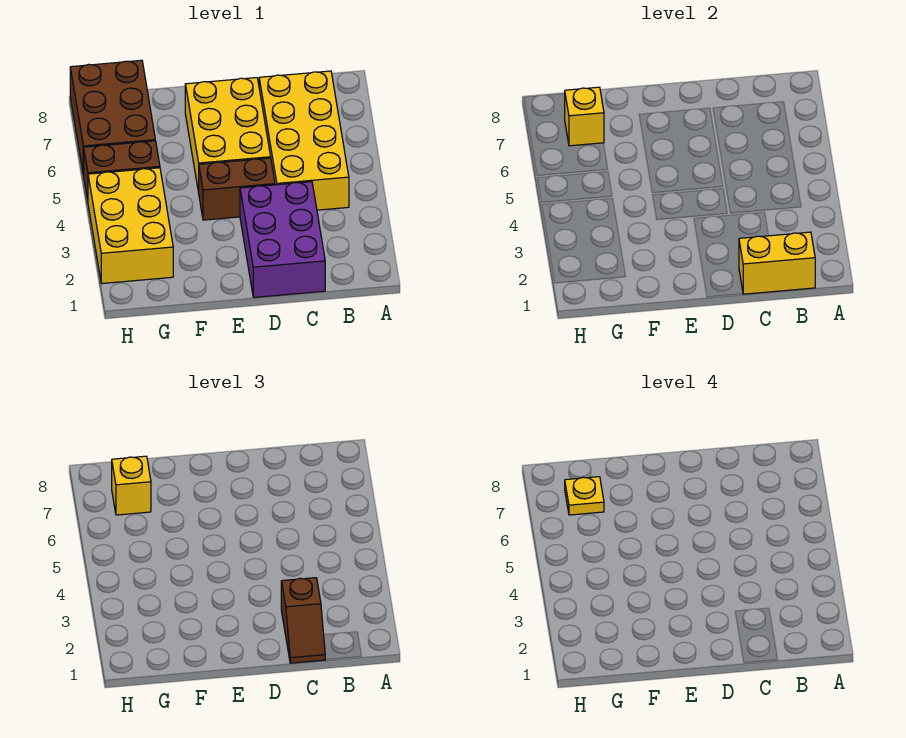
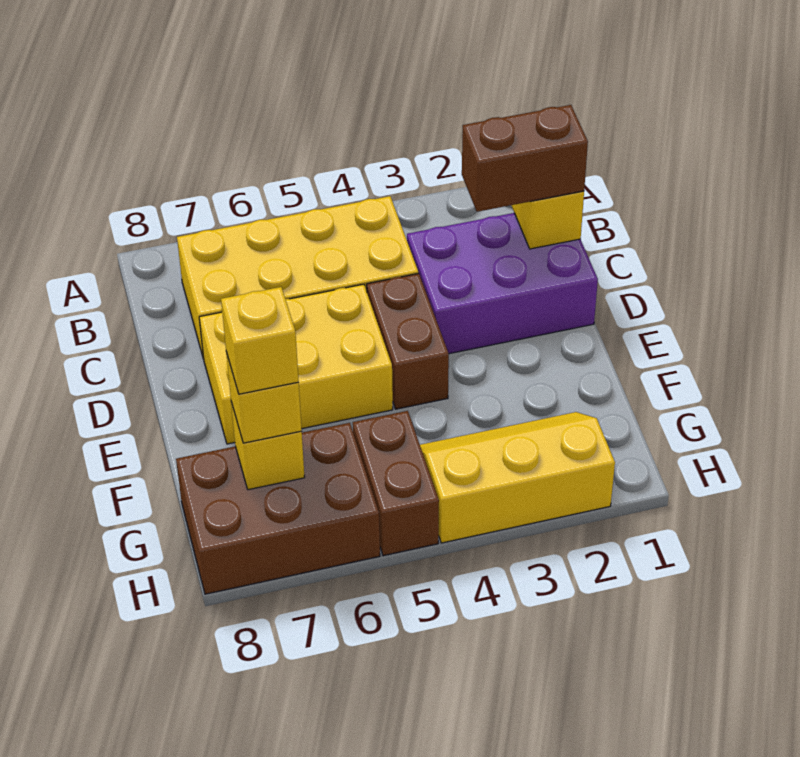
brown 1x2 slope [281,578,326,663] -> brown 1x2 brick [462,105,588,212]
yellow 2x3 brick [88,168,173,284] -> yellow 2x3 slope [420,412,615,543]
yellow 1x1 plate [565,477,604,515] -> yellow 1x1 brick [221,287,299,394]

